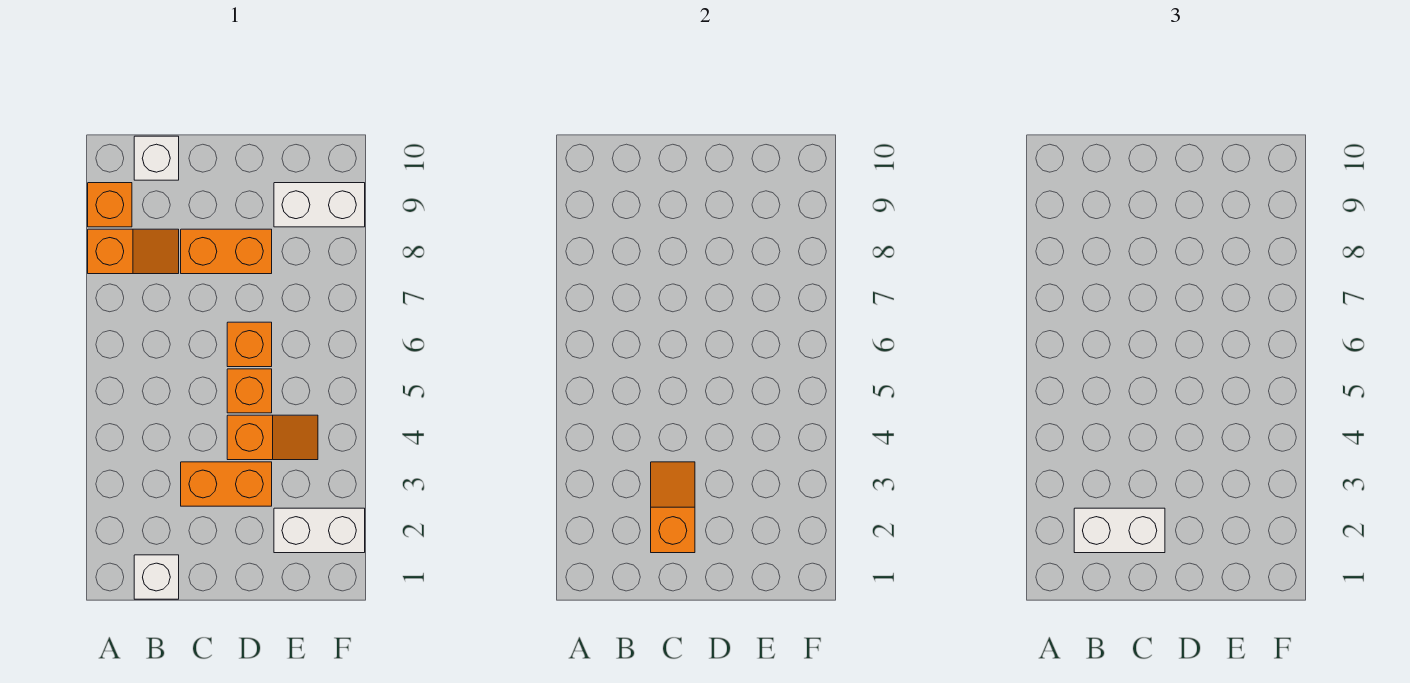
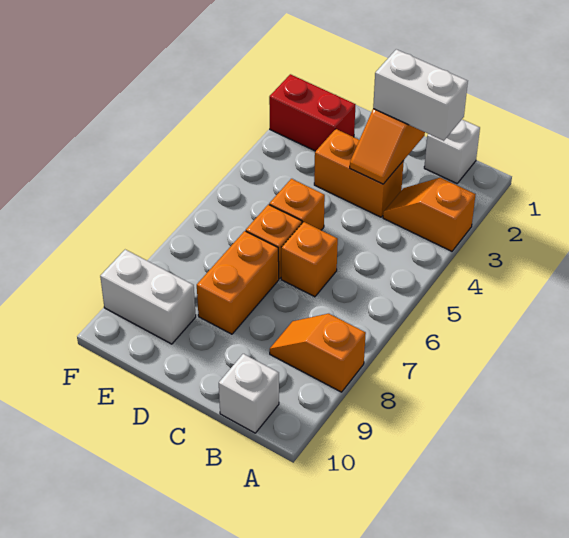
orange 1x1 brick [88,183,132,227] -> orange 1x1 brick moved to [281,222,338,297]
orange 1x2 brick [181,229,272,274] -> orange 1x2 brick turned to [197,231,279,334]
orange 1x2 slope [227,415,318,460] -> orange 1x2 slope moved to [383,178,476,251]
white 1x2 brick [274,508,365,553] -> red 1x2 brick [269,74,356,151]

